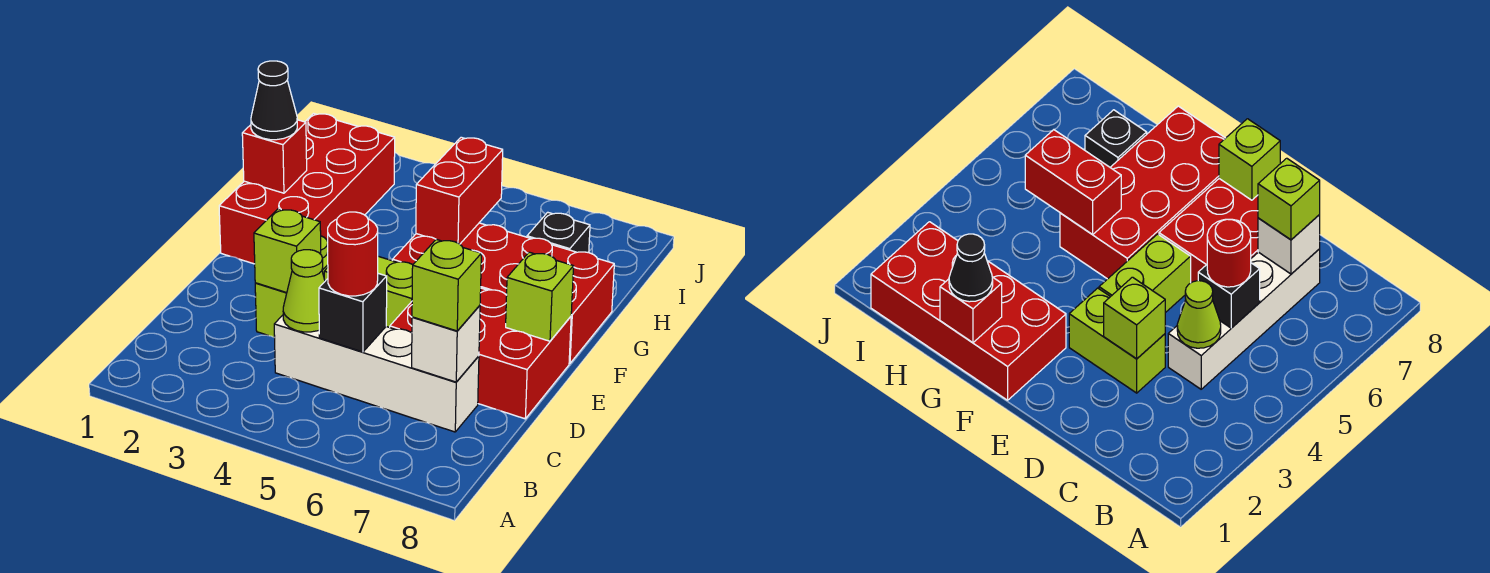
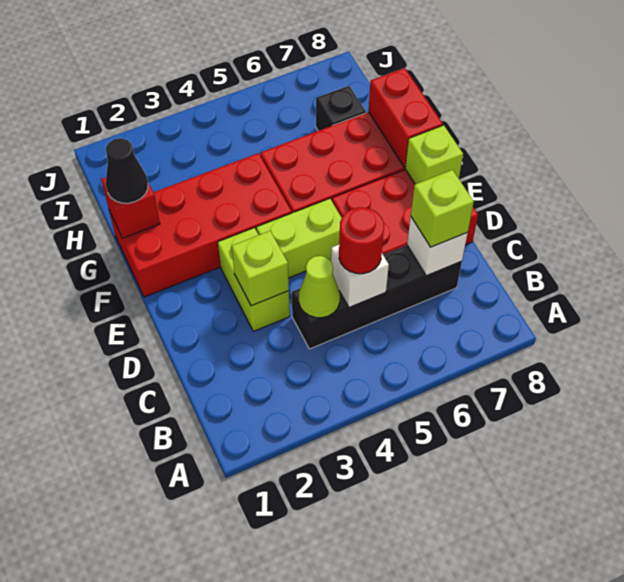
white 1x4 brick [274,315,479,432] -> black 1x4 brick [292,245,462,349]
black 1x1 brick [319,274,387,352] -> white 1x1 brick [331,245,389,307]
red 2x4 brick [219,114,395,264] -> red 2x4 brick turned to [109,153,292,297]
red 1x2 brick [416,137,503,244] -> red 1x2 brick moved to [369,68,443,167]

